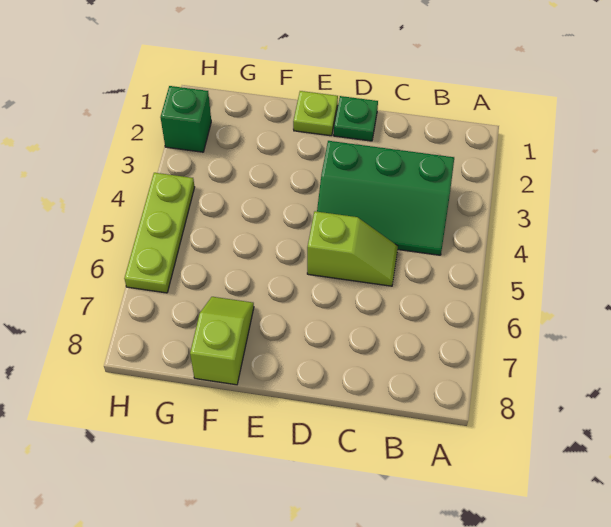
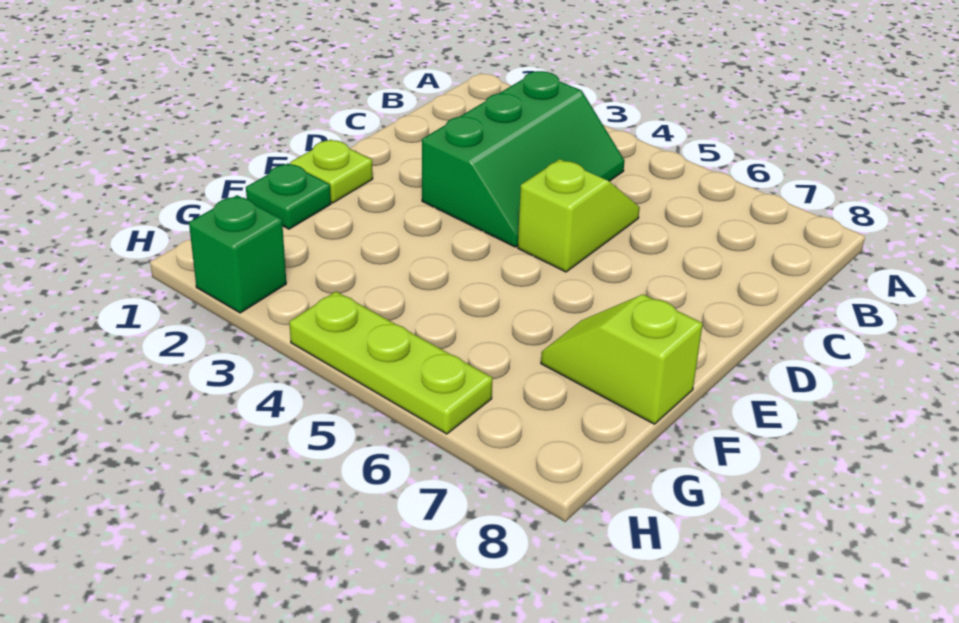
green 1x1 plate [334,96,378,141] -> green 1x1 plate moved to [246,163,331,229]

